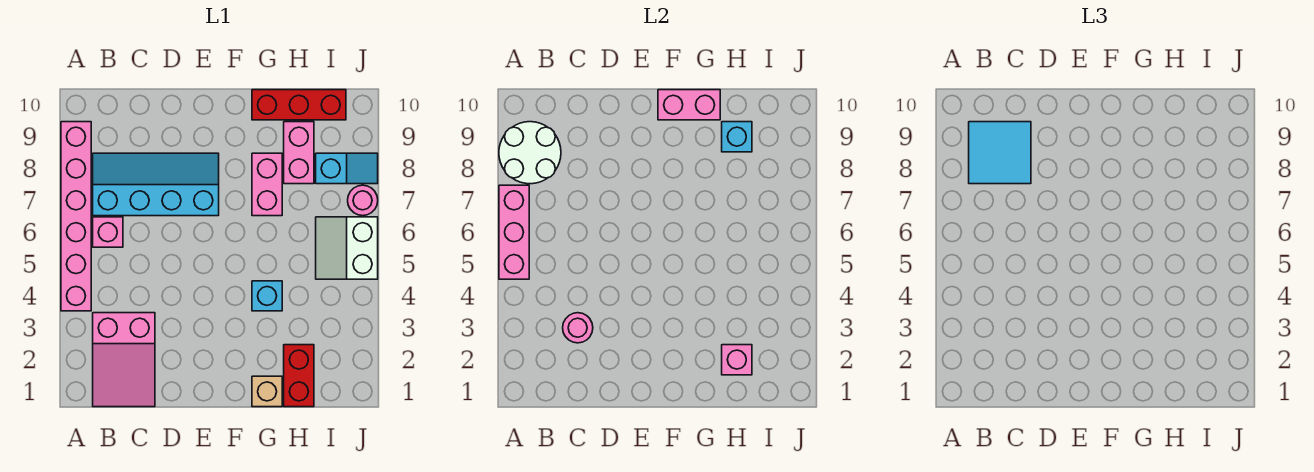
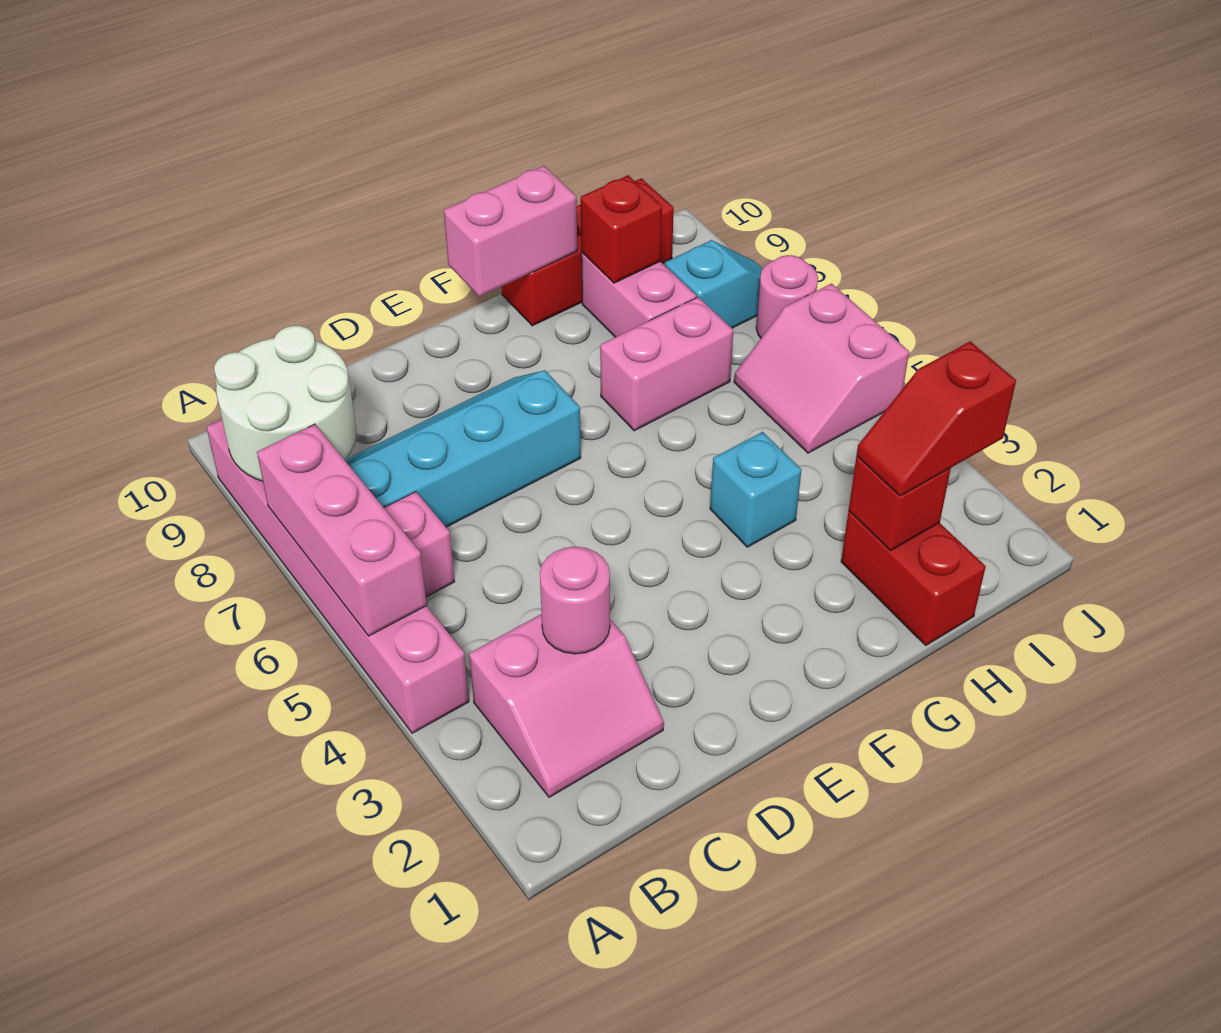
pink 2x3 slope [93,313,155,407] -> pink 2x2 slope [469,614,664,797]
cyan 2x2 tile [969,122,1031,184] -> none
tan 1x1 brick [252,376,282,407] -> none
pink 1x2 brick [252,153,282,216] -> pink 1x2 brick turned to [600,297,733,431]
pink 1x1 brick [722,345,752,375] -> red 1x1 brick [849,456,951,551]
none -> red 1x2 slope [857,341,1016,496]
cyan 1x1 brick [722,122,752,152] -> red 1x1 brick [581,175,662,283]
white 2x2 slope [316,217,378,279] -> pink 2x2 slope [734,284,909,453]

